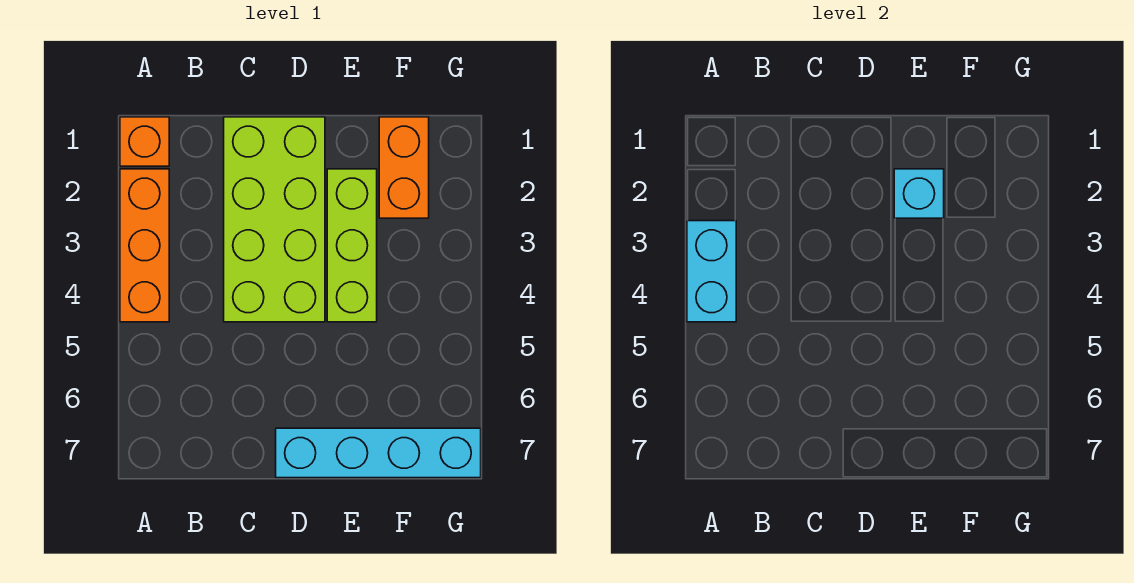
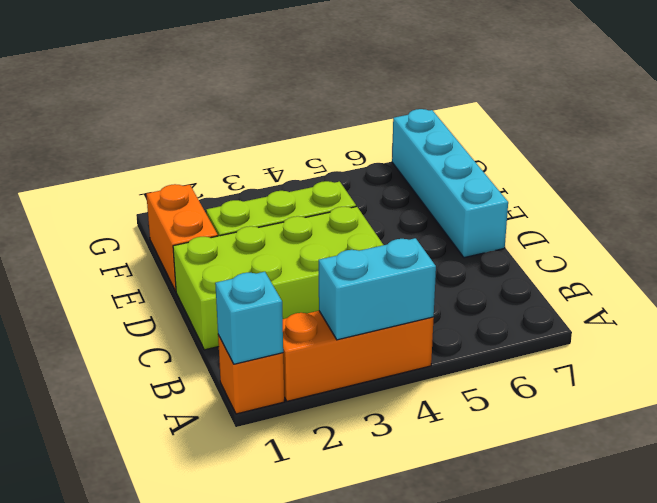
cyan 1x1 brick [894,169,944,218] -> cyan 1x1 brick moved to [215,272,283,364]
orange 1x2 brick [379,117,429,218] -> orange 1x2 brick turned to [146,184,218,291]

